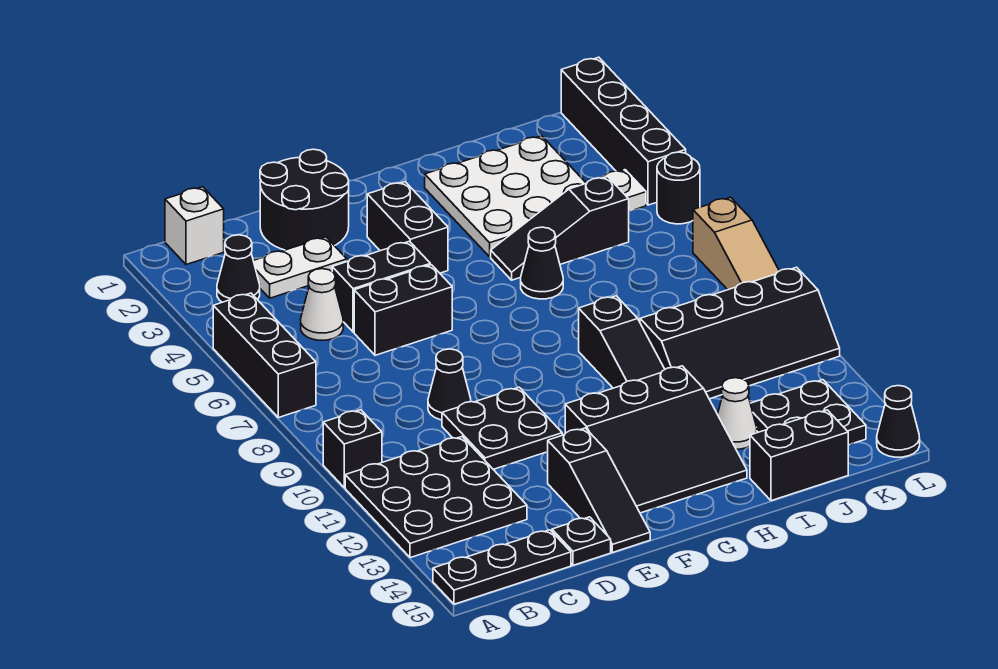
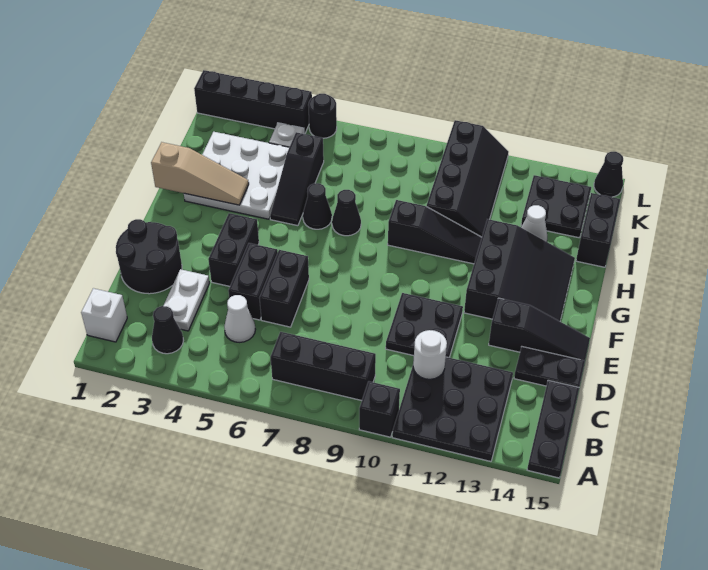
black 1x3 brick [213,293,316,418] -> black 1x3 brick moved to [271,332,376,401]
none -> white 1x1 round brick [413,330,447,379]
black 1x1 cone [428,349,471,420] -> black 1x1 cone moved to [332,190,361,236]
black 1x1 plate [552,517,611,565] -> black 1x2 plate [514,347,585,387]
black 1x2 brick [367,182,448,273] -> black 1x2 brick turned to [208,213,259,286]
tan 1x3 slope [693,197,779,290] -> tan 1x3 slope moved to [151,142,249,205]

